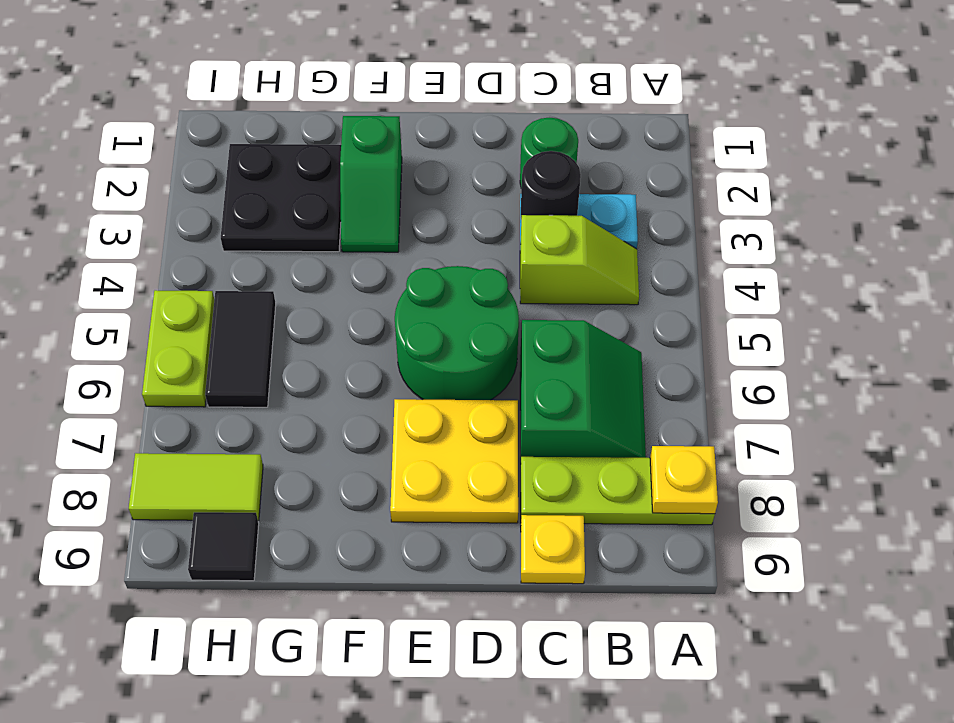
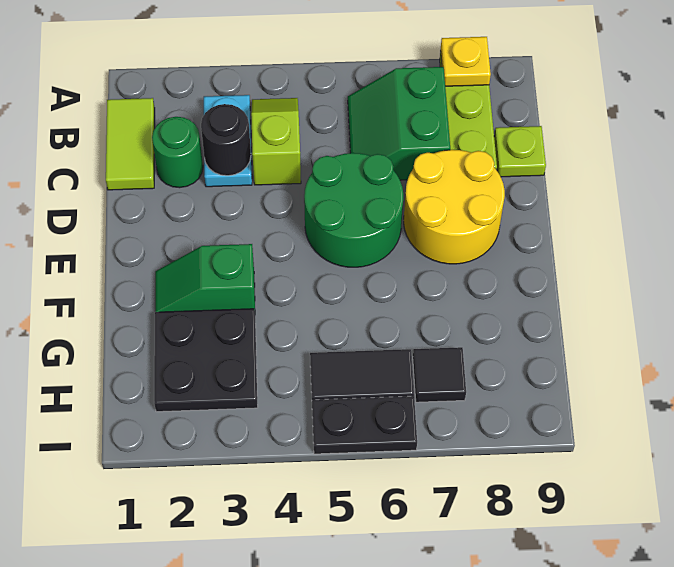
green 2x2 slope [520,320,646,458] -> green 2x2 slope turned to [348,67,450,180]
yellow 1x1 plate [521,515,585,584] -> lime 1x1 plate [494,126,546,177]
yellow 2x2 plate [390,399,518,523] -> yellow 2x2 round brick [404,150,505,264]
green 1x2 slope [340,116,402,252] -> green 1x2 slope turned to [155,244,255,312]
lime 1x2 tile [129,453,263,521] -> lime 1x2 tile moved to [106,98,155,190]
black 1x1 tile [188,512,259,581] -> black 1x1 tile moved to [413,347,466,402]
lime 1x2 plate [142,290,214,407] -> black 1x2 plate [312,396,417,454]

